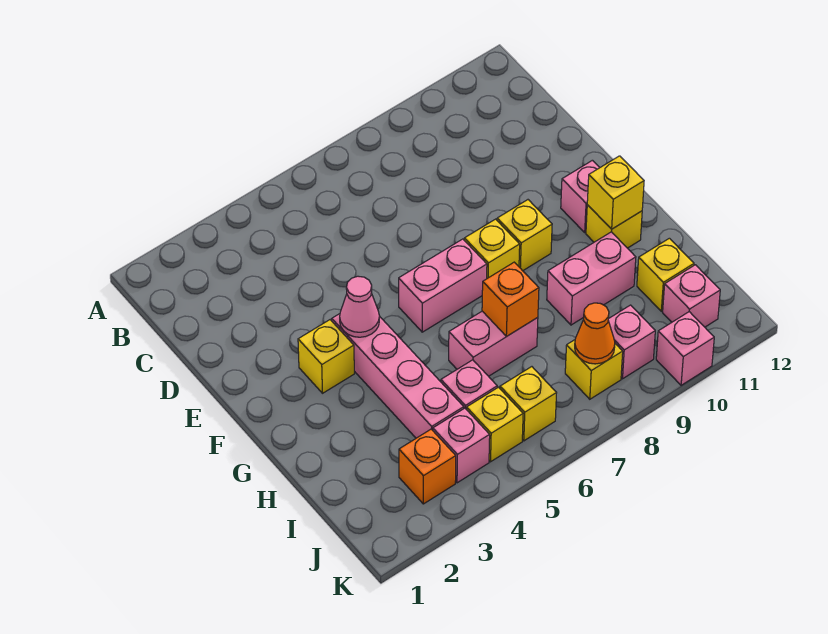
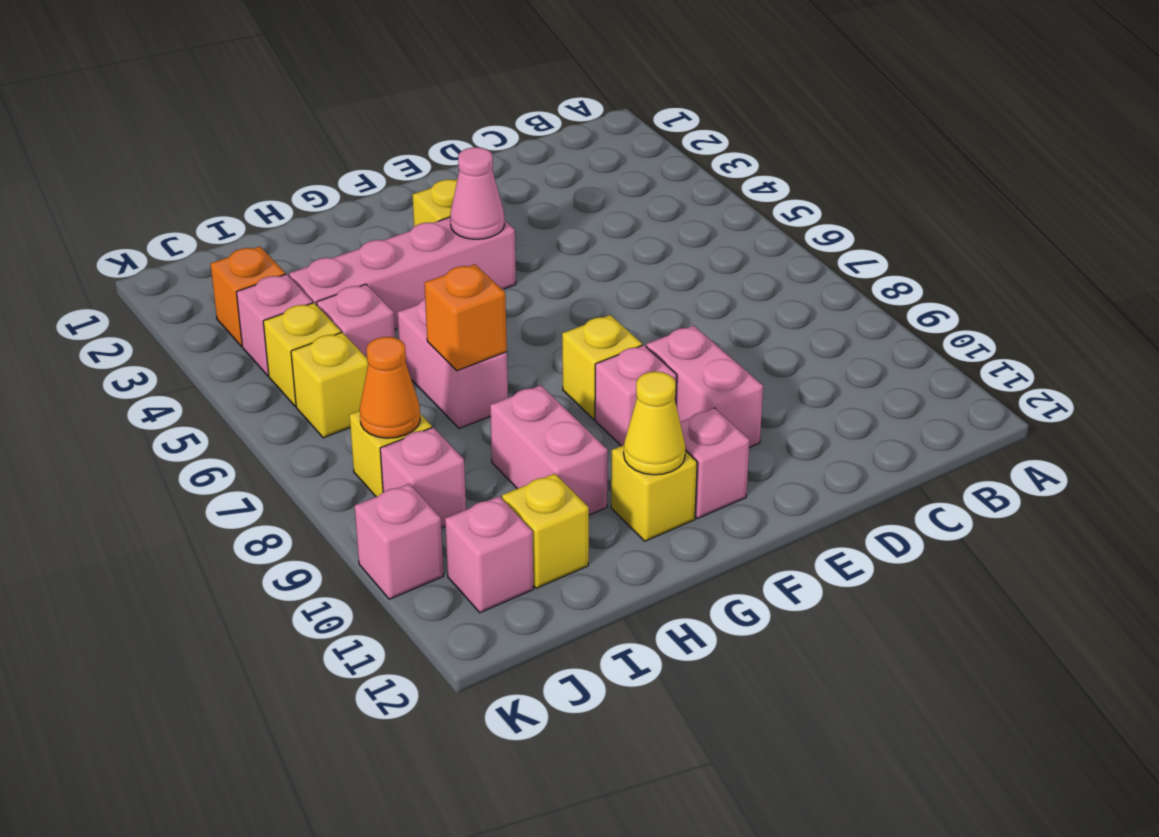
pink 1x2 brick [399,239,487,332] -> pink 1x2 brick moved to [646,326,763,447]
yellow 1x1 brick [497,200,552,271] -> pink 1x1 brick [595,345,677,446]
yellow 1x1 brick [587,156,644,229] -> yellow 1x1 cone [624,372,685,475]

